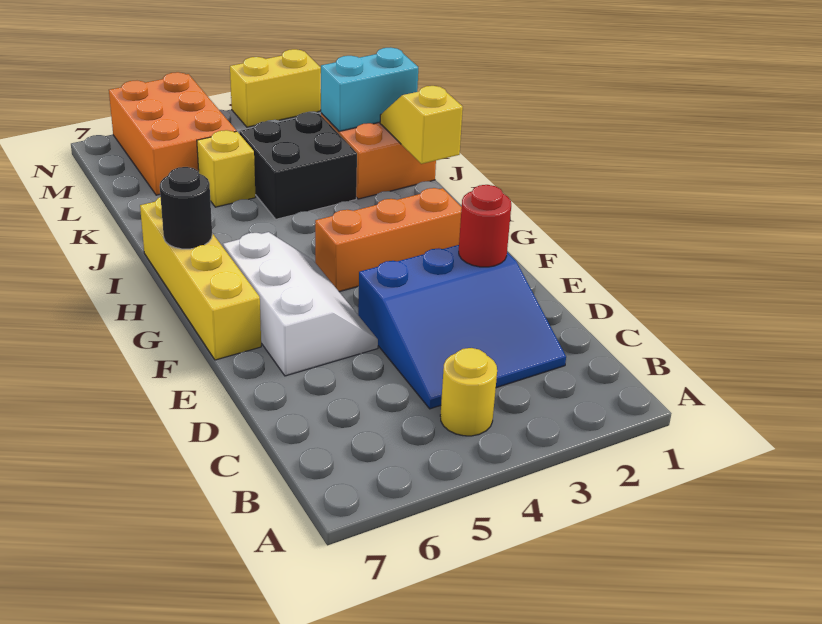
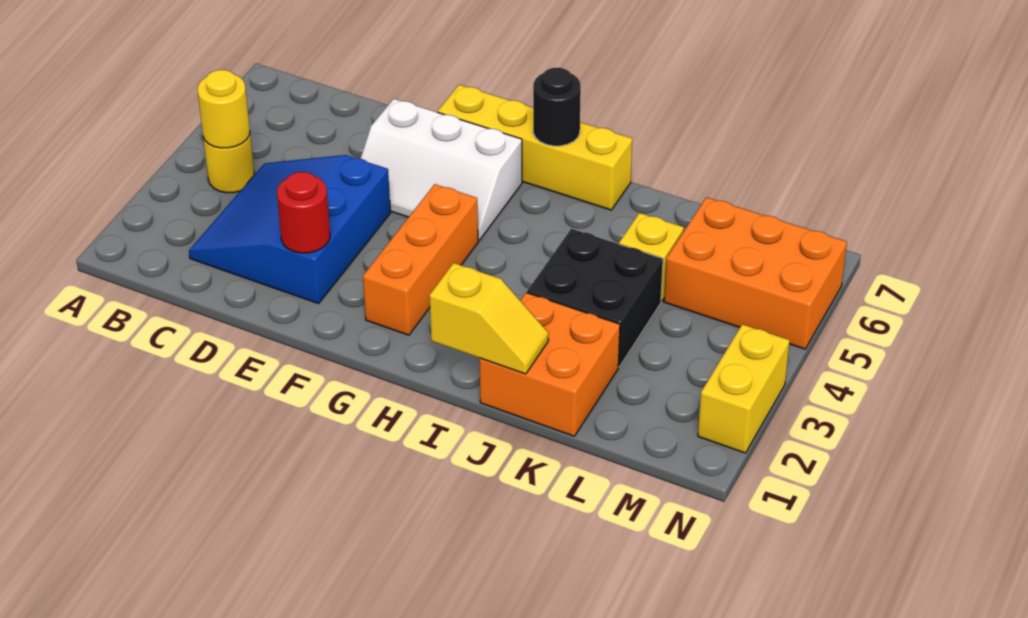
none -> yellow 1x1 round brick [197,70,250,148]
cyan 1x2 brick [321,48,418,131] -> none

